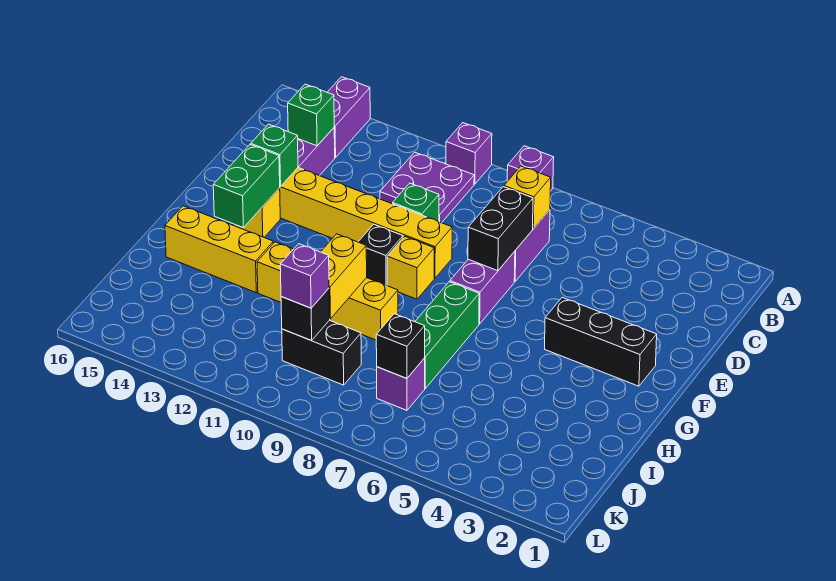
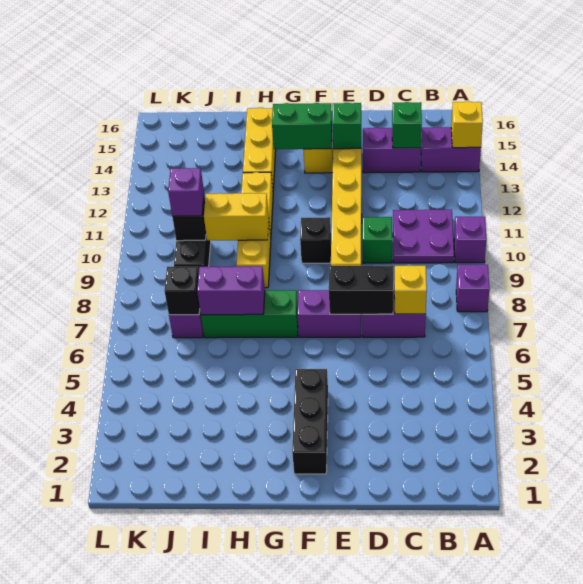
yellow 1x1 brick [387,236,434,299] -> yellow 1x1 brick moved to [451,101,483,148]
none -> purple 1x2 brick [197,266,265,315]

